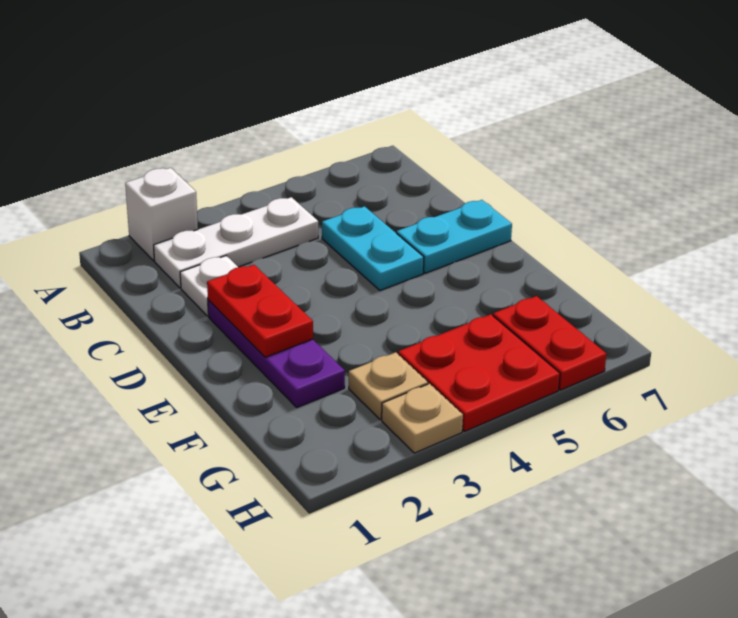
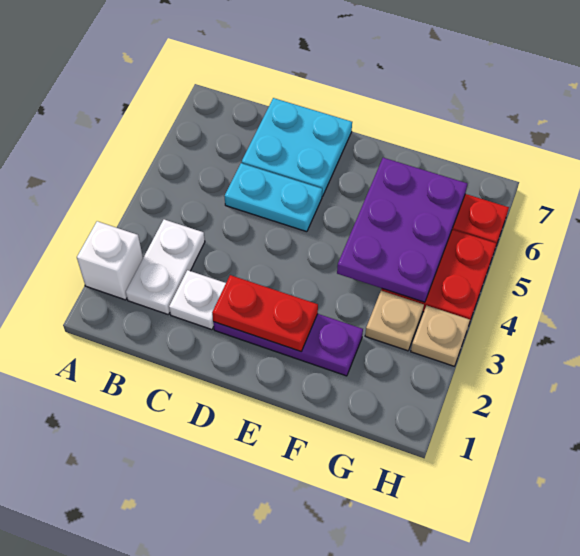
white 1x3 plate [154,197,318,288] -> white 1x2 plate [126,219,205,315]
cyan 1x2 plate [397,200,512,273] -> cyan 2x2 plate [242,98,352,197]
none -> purple 2x3 plate [337,158,467,302]

